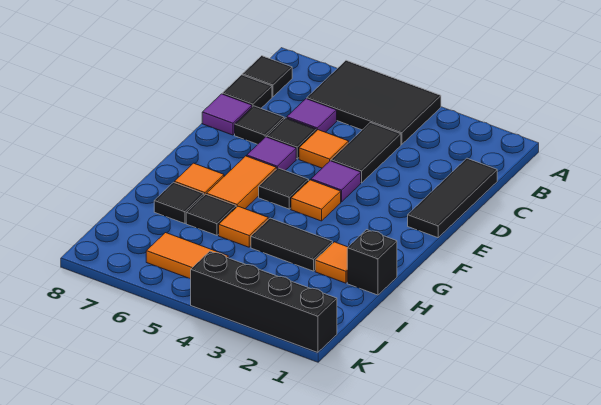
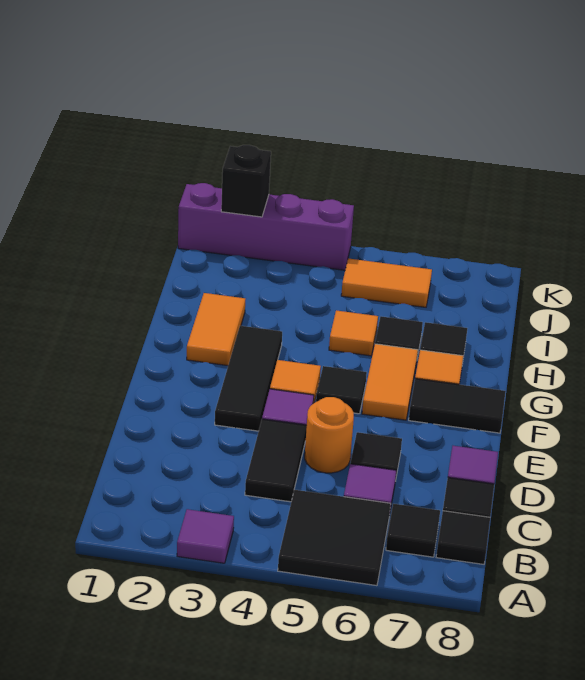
black 2x3 tile [307,60,441,145] -> black 2x2 tile [278,490,391,586]
black 1x3 tile [408,158,497,238] -> black 1x3 tile moved to [215,326,282,431]
orange 1x1 tile [299,130,349,168] -> orange 1x1 round brick [305,397,354,473]
black 1x1 tile [235,106,284,144] -> black 1x1 tile moved to [386,504,440,557]
purple 1x1 tile [247,137,296,170] -> purple 1x1 tile moved to [177,509,234,563]
black 1x1 brick [347,230,397,295] -> black 1x1 brick moved to [221,145,271,217]
orange 1x1 tile [315,242,348,283] -> orange 1x2 tile [187,293,245,366]
black 1x2 tile [251,218,333,271] -> black 1x2 tile moved to [409,379,506,433]
black 1x4 brick [191,251,337,352] -> purple 1x4 brick [178,183,354,270]

